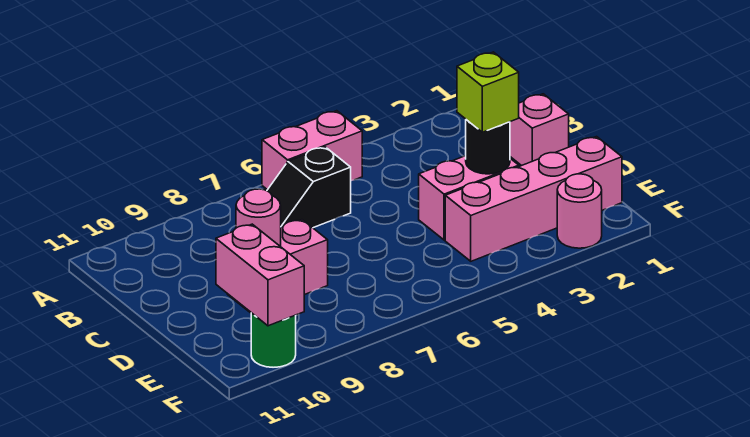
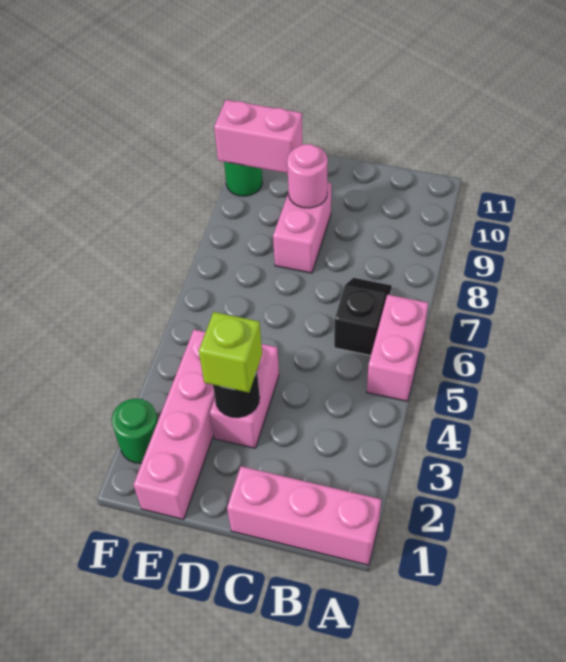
pink 1x1 brick [510,94,569,166] -> pink 1x3 brick [227,466,381,565]
pink 1x1 round brick [557,174,602,248] -> green 1x1 round brick [112,399,158,463]

